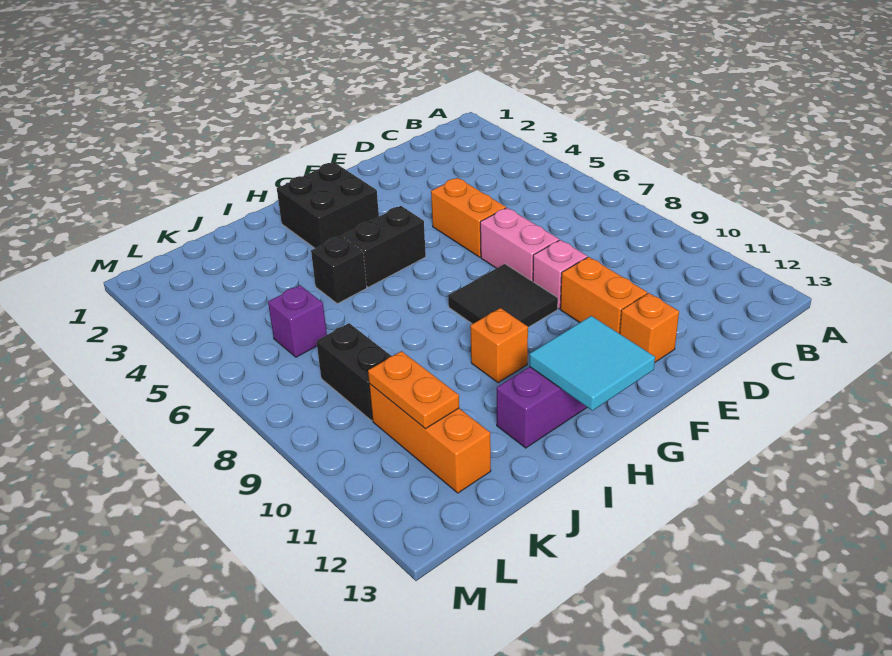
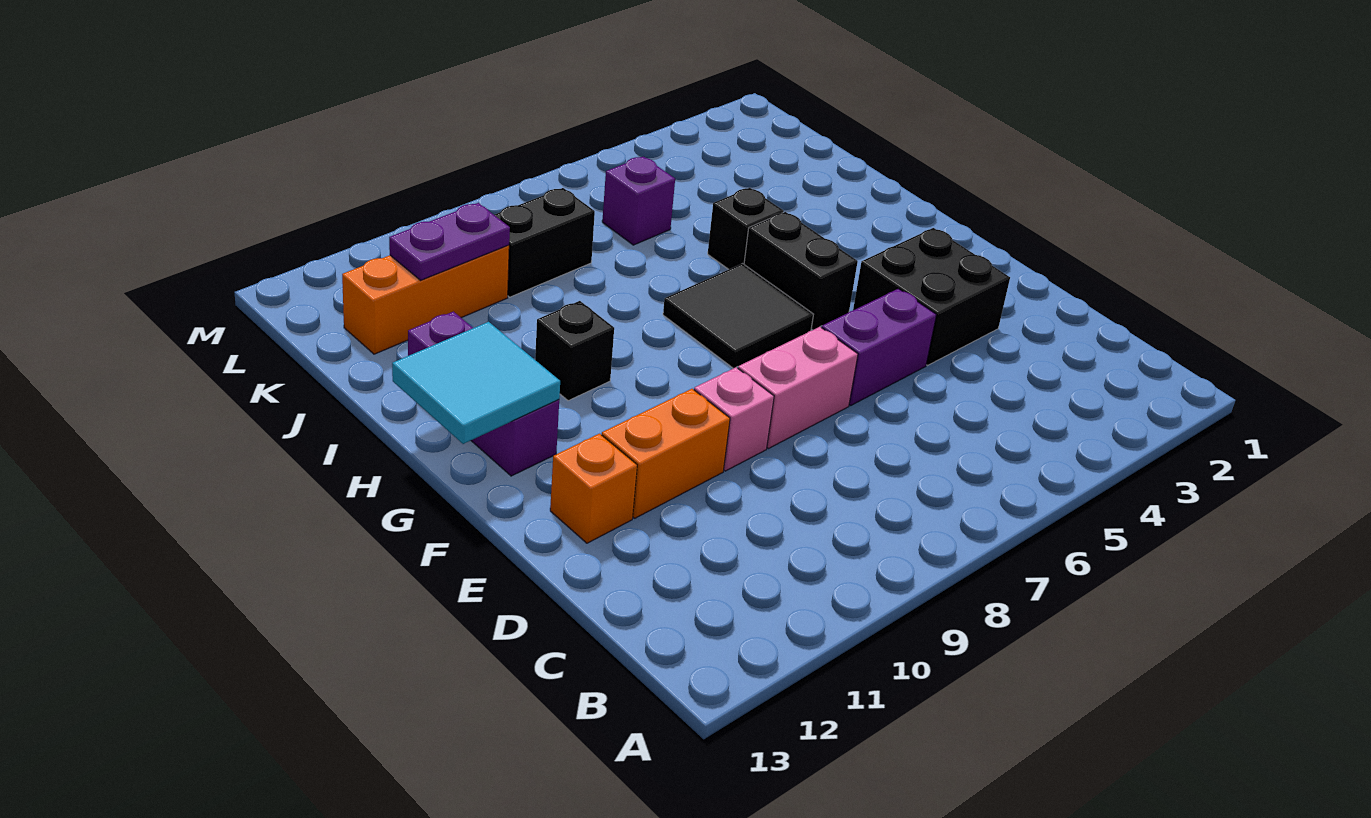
orange 1x2 brick [431,178,506,257] -> purple 1x2 brick [822,289,936,406]
black 2x2 tile [448,264,558,327] -> black 2x2 tile moved to [663,263,813,368]
black 2x2 brick [277,162,379,248] -> black 2x2 brick moved to [853,228,1010,365]
orange 1x1 brick [470,308,528,383] -> black 1x1 brick [535,301,614,401]
orange 1x2 plate [368,351,459,429] -> purple 1x2 plate [389,203,510,280]

